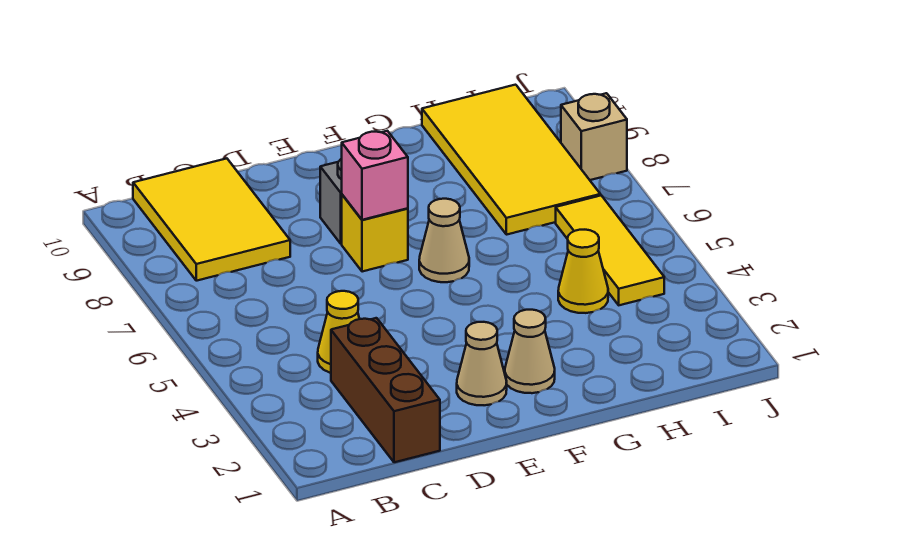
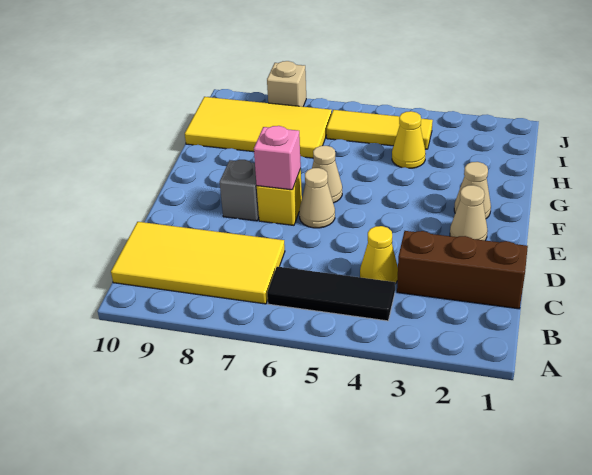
none -> black 1x3 tile [267,267,395,321]
yellow 2x3 tile [133,158,290,281] -> yellow 2x4 tile [111,222,285,304]
none -> tan 1x1 cone [299,168,335,228]

